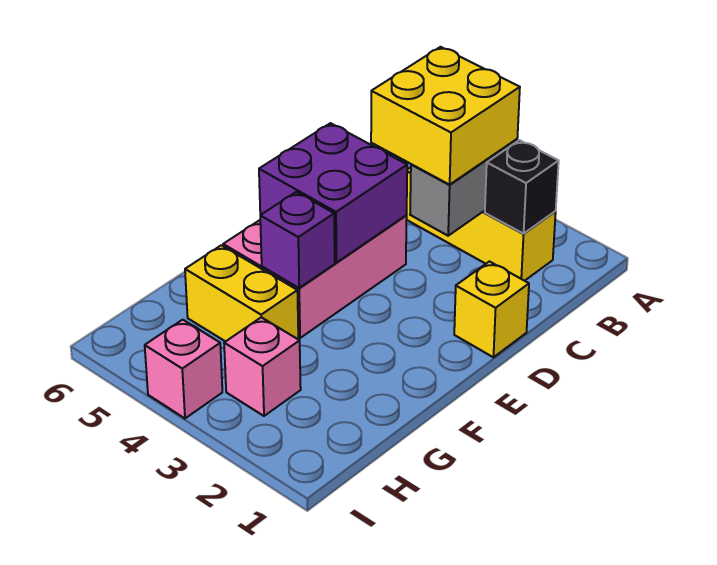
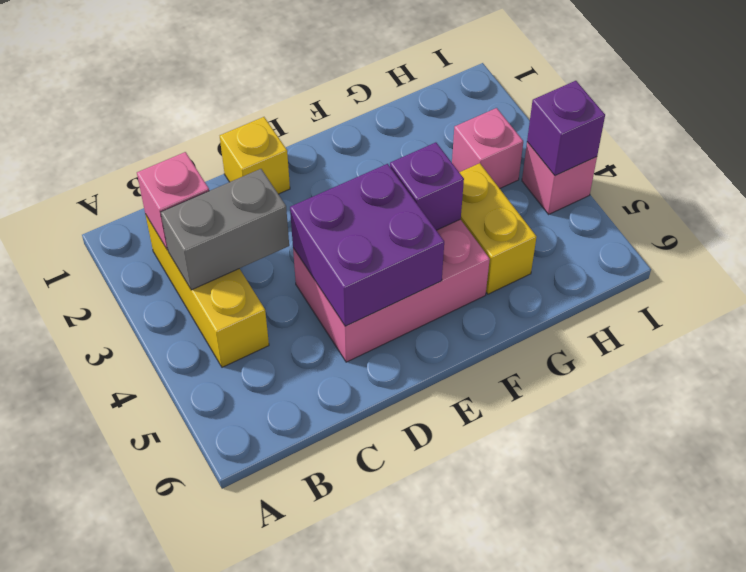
black 1x1 brick [485,140,559,234] -> pink 1x1 brick [137,152,209,250]
yellow 2x2 brick [371,47,520,185] -> none
none -> purple 1x1 brick [527,81,605,176]

